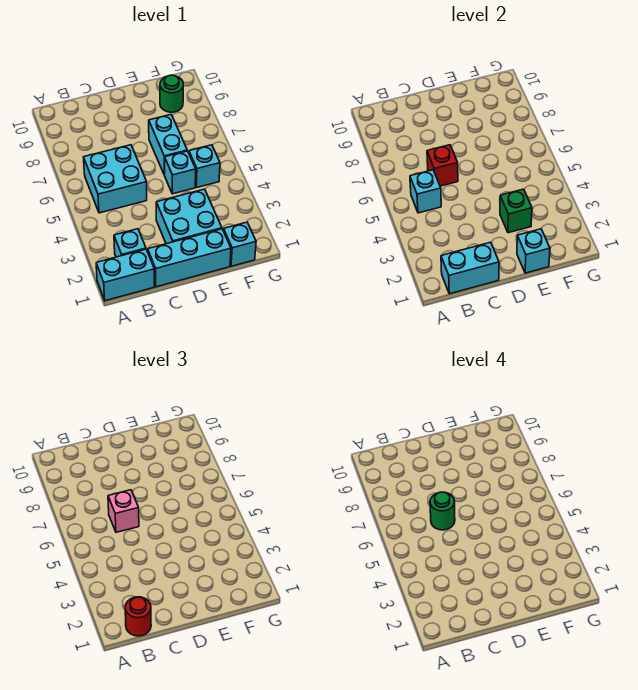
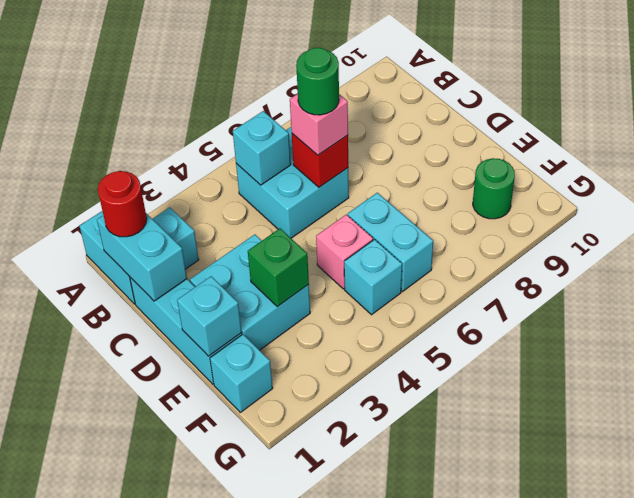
cyan 1x1 brick [165,151,196,194] -> pink 1x1 brick [316,215,373,289]
cyan 1x2 brick [149,115,187,175] -> cyan 1x2 brick turned to [348,193,433,291]

